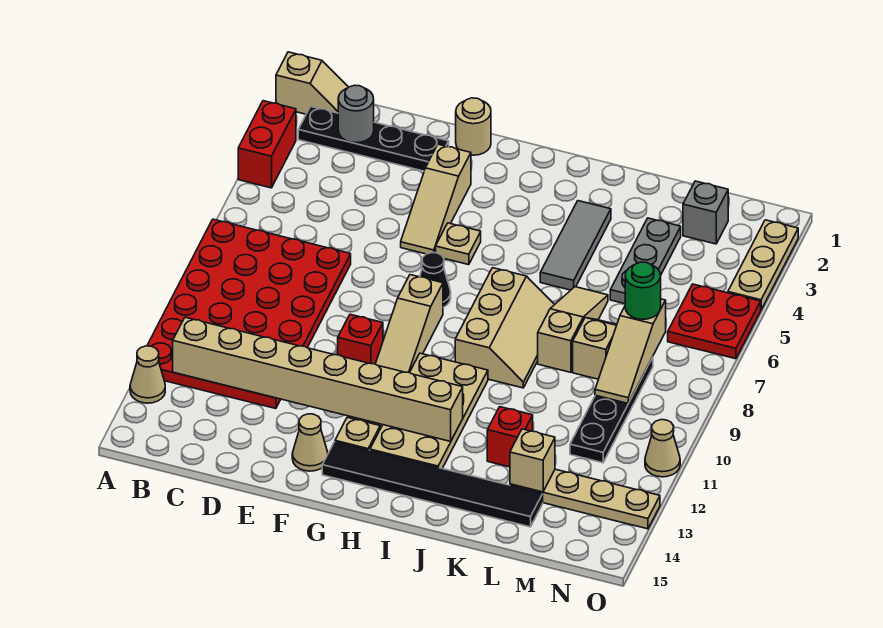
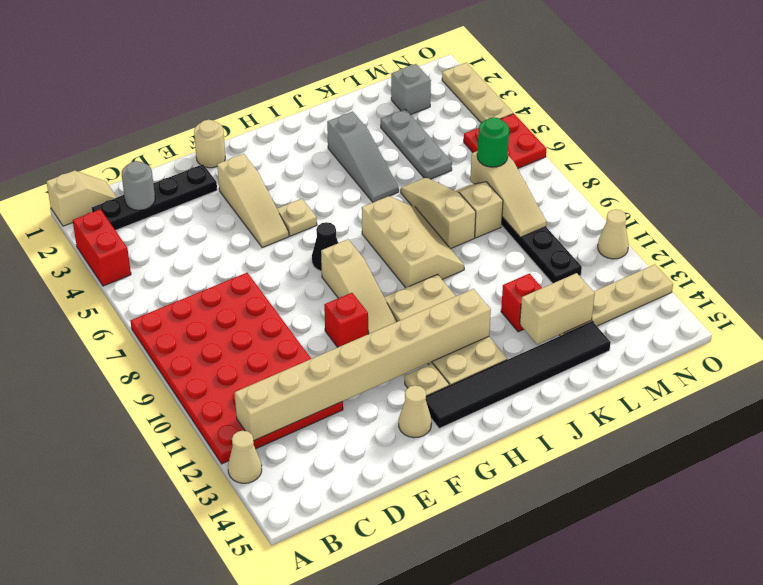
grey 1x3 tile [540,201,611,290] -> grey 1x3 slope [327,112,399,202]
tan 1x1 brick [510,429,555,492] -> tan 1x2 brick [520,273,595,344]

